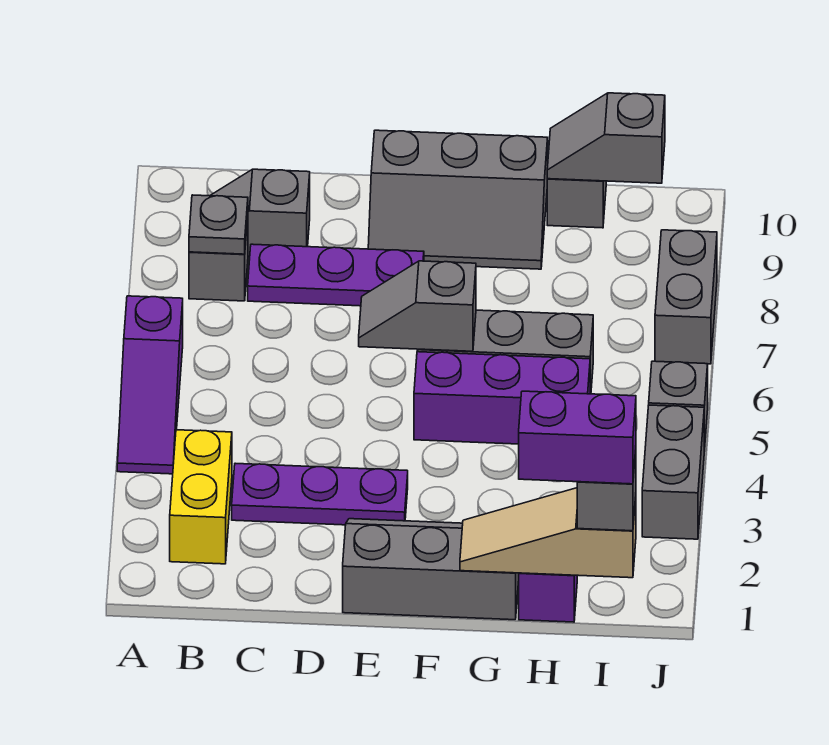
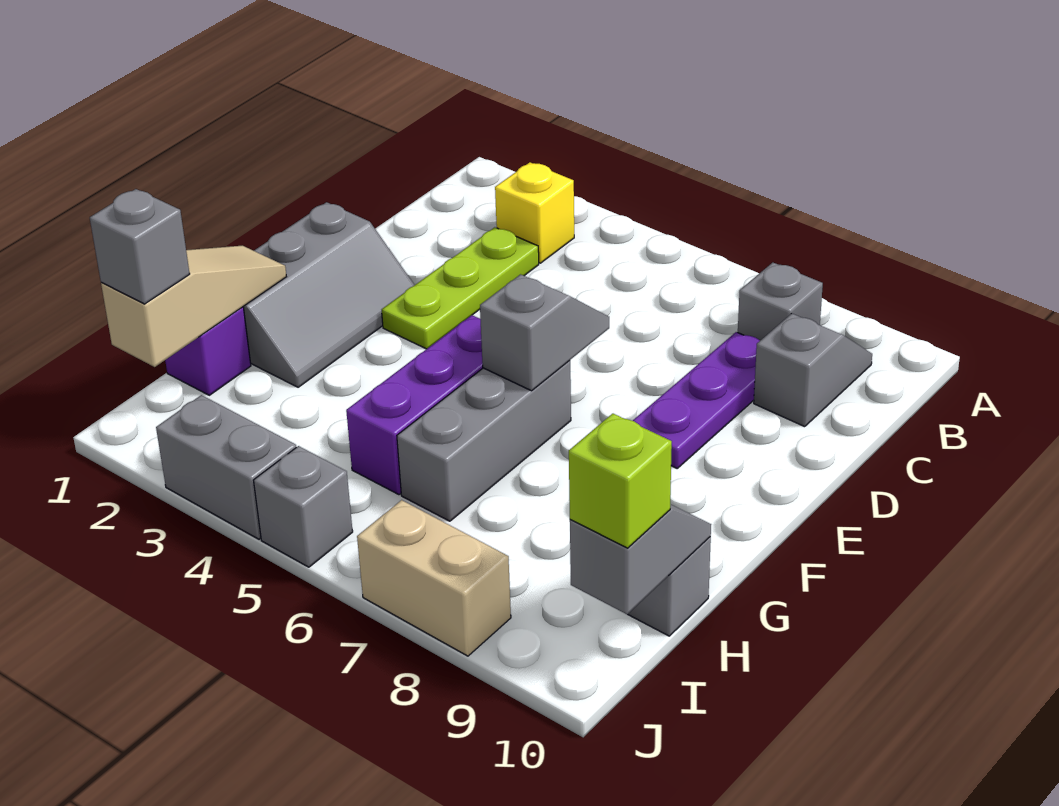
purple 1x3 slope [117,296,183,474] -> none
yellow 1x2 brick [170,430,232,564] -> yellow 1x1 brick [495,162,574,263]
grey 1x1 plate [189,195,248,254] -> none
purple 1x3 plate [232,463,408,525] -> lime 1x3 plate [382,227,539,349]
grey 2x3 slope [368,130,548,269] -> none
purple 1x2 brick [519,391,636,484] -> none
none -> lime 1x1 brick [569,414,672,548]
grey 1x2 brick [655,230,717,364] -> tan 1x2 brick [357,500,511,656]

